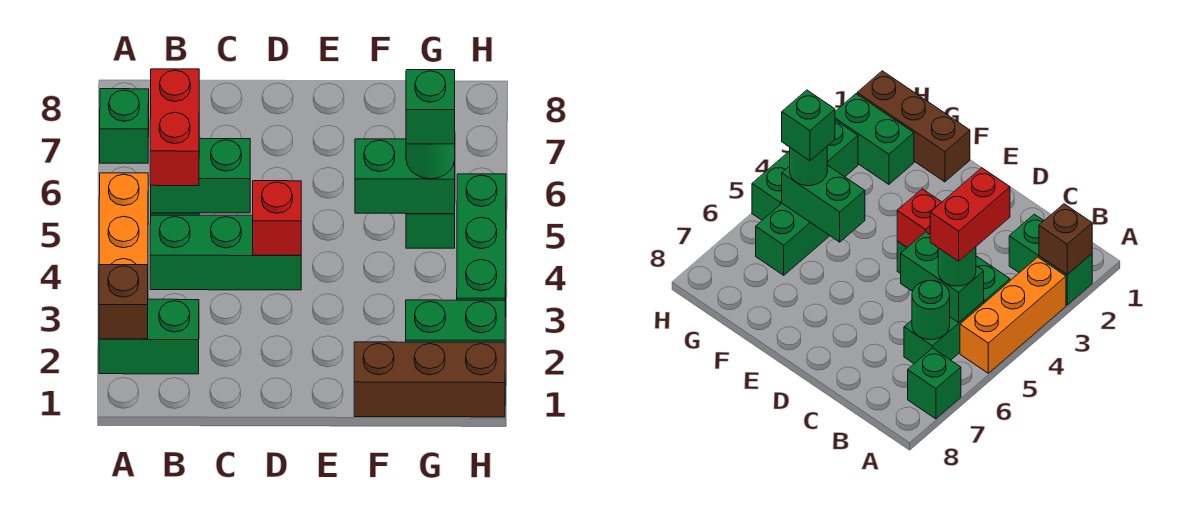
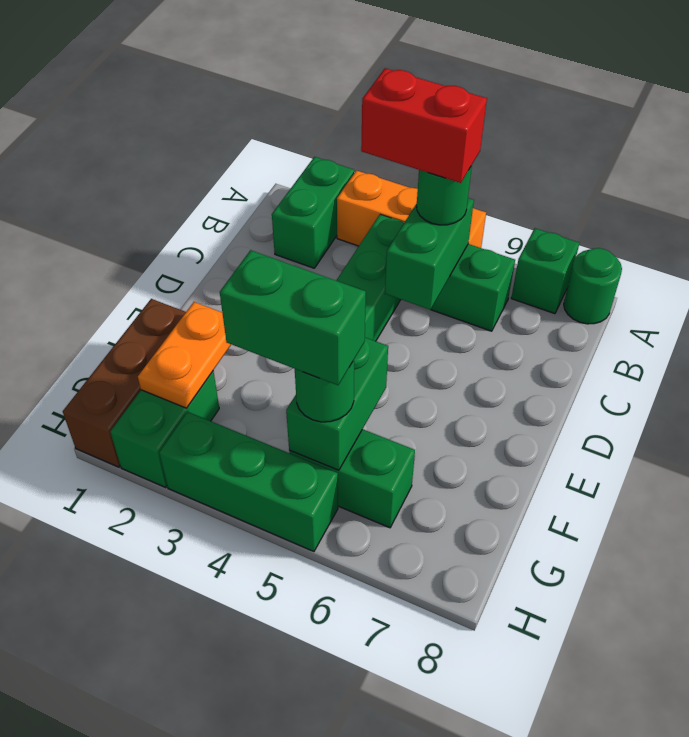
brown 1x1 brick [99,265,148,339] -> none
green 1x1 round brick [912,281,950,340] -> green 1x1 round brick moved to [564,248,622,324]
red 1x1 brick [253,181,301,255] -> none
none -> orange 1x2 plate [138,302,231,408]
green 1x1 brick [406,70,455,144] -> green 1x2 brick [220,250,366,385]

